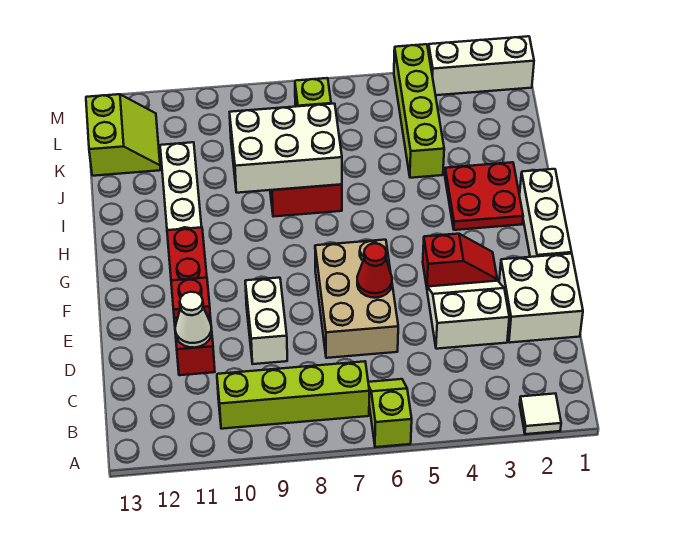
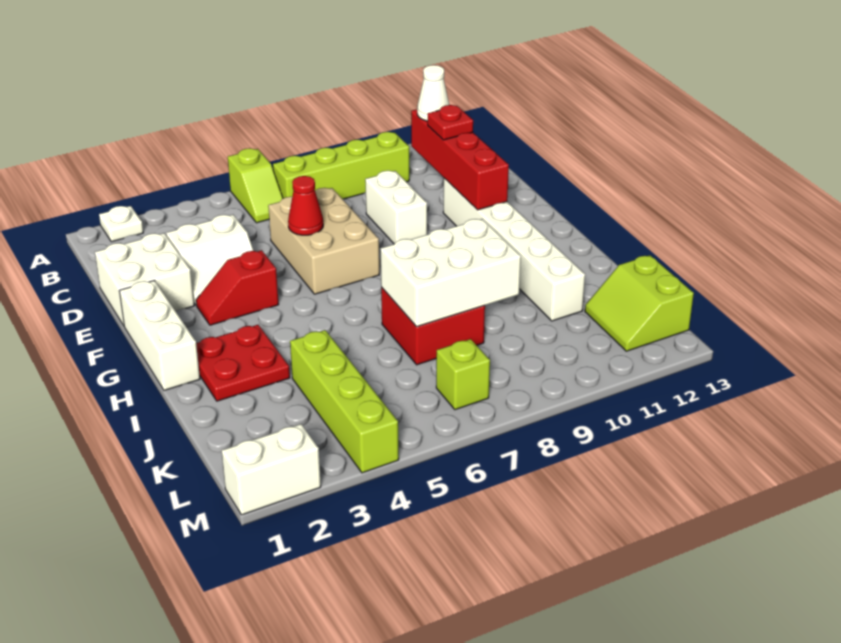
white 1x1 tile [520,393,561,434] -> white 1x1 plate [99,206,143,242]
white 1x3 brick [428,36,534,95] -> white 1x2 brick [222,424,321,515]

